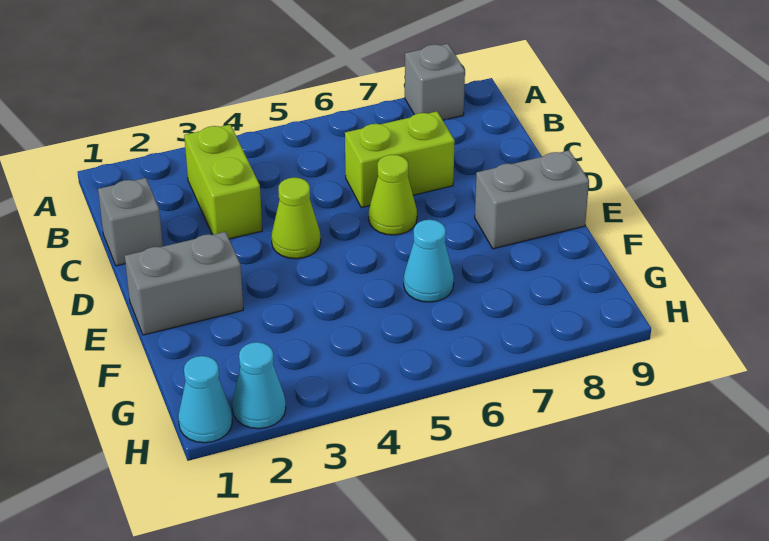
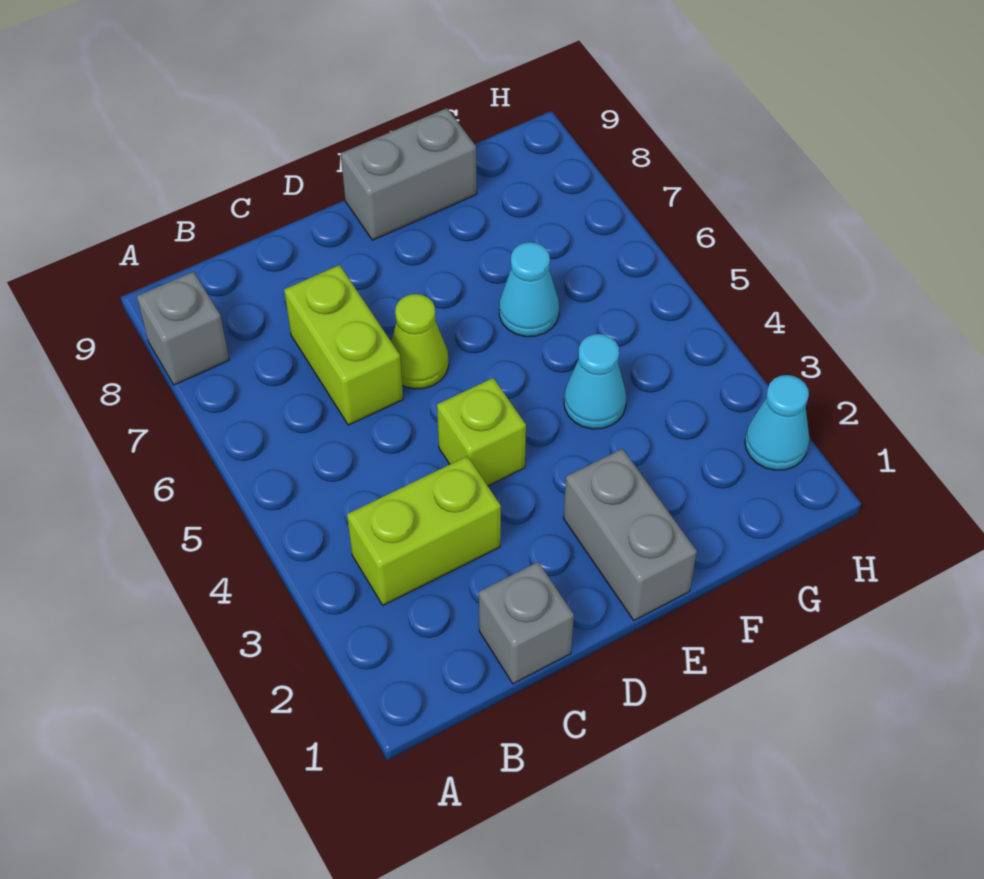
lime 1x1 cone [271,177,321,259] -> lime 1x1 brick [437,378,526,486]
grey 1x2 brick [475,150,589,249] -> grey 1x2 brick turned to [341,108,477,240]
cyan 1x1 cone [178,356,232,443] -> cyan 1x1 cone moved to [564,334,626,429]

